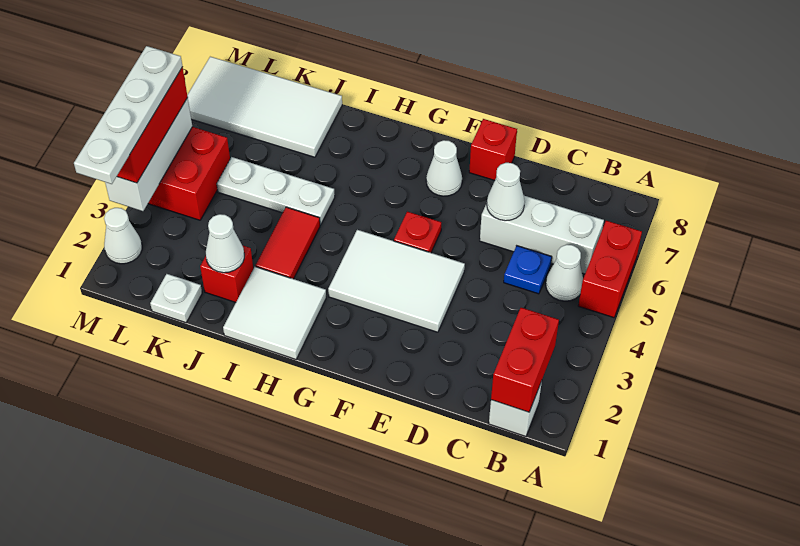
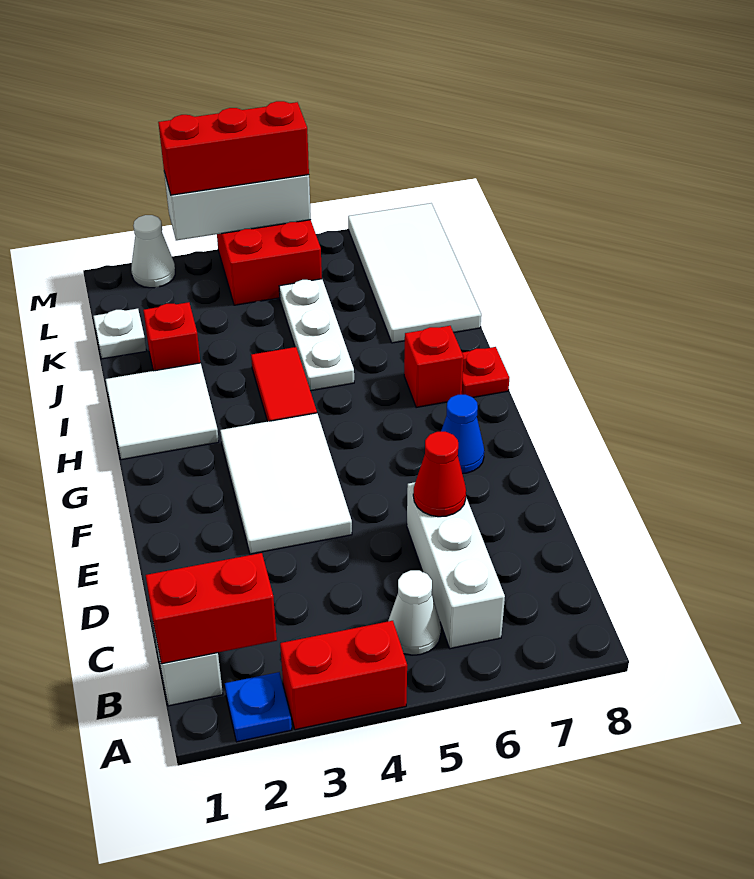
red 1x2 brick [578,221,642,318] -> red 1x2 brick moved to [280,621,407,730]
blue 1x1 plate [504,246,552,294] -> blue 1x1 plate moved to [225,672,292,742]
white 1x1 cone [487,163,525,221] -> red 1x1 cone [413,432,466,517]
red 1x1 brick [469,119,517,180] -> red 1x1 brick moved to [404,326,464,407]
red 1x1 plate [394,212,441,253] -> red 1x1 plate moved to [462,347,509,397]
white 1x1 cone [426,140,462,196] -> blue 1x1 cone [441,395,484,474]
red 1x2 tile [256,207,320,279] -> red 1x2 tile turned to [251,347,317,422]
white 1x1 cone [206,214,244,273] -> none
white 1x4 plate [74,46,183,184] -> none

